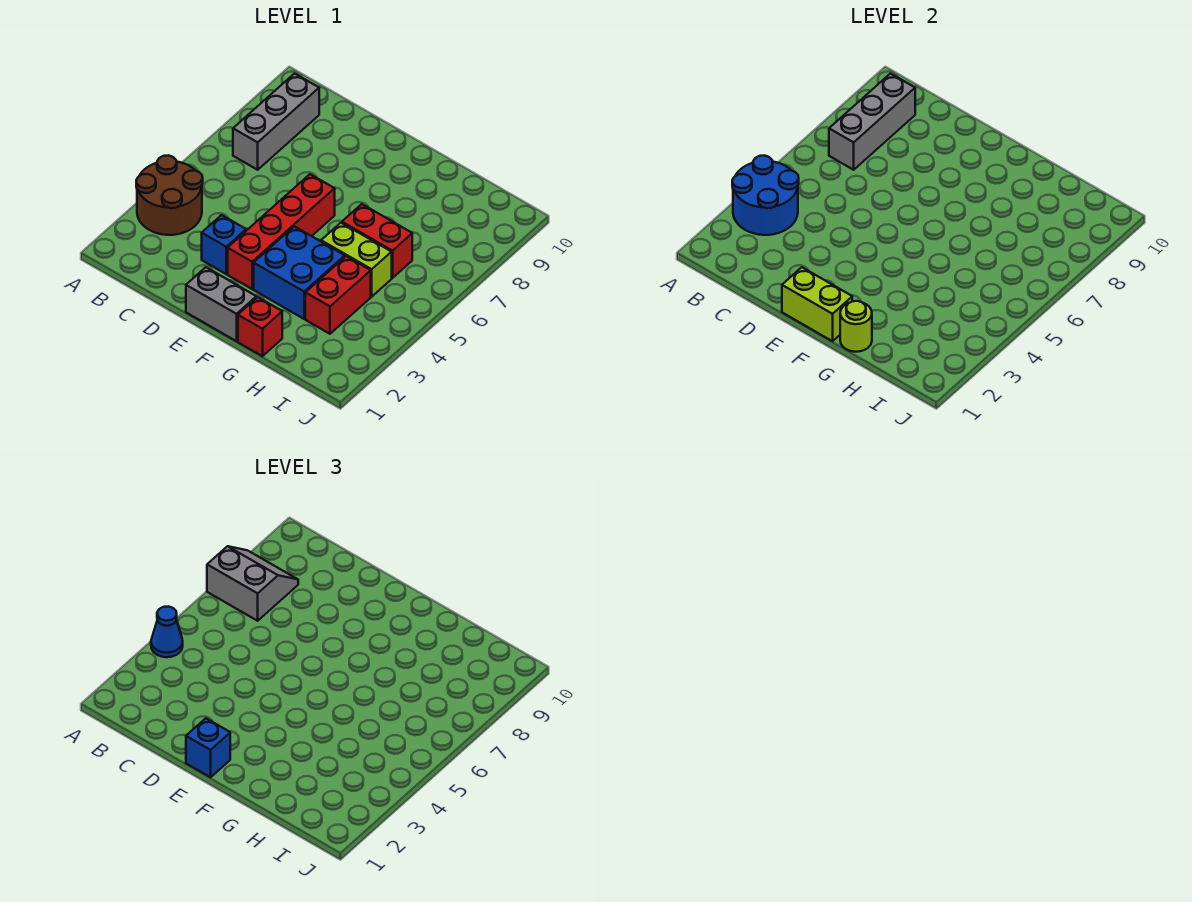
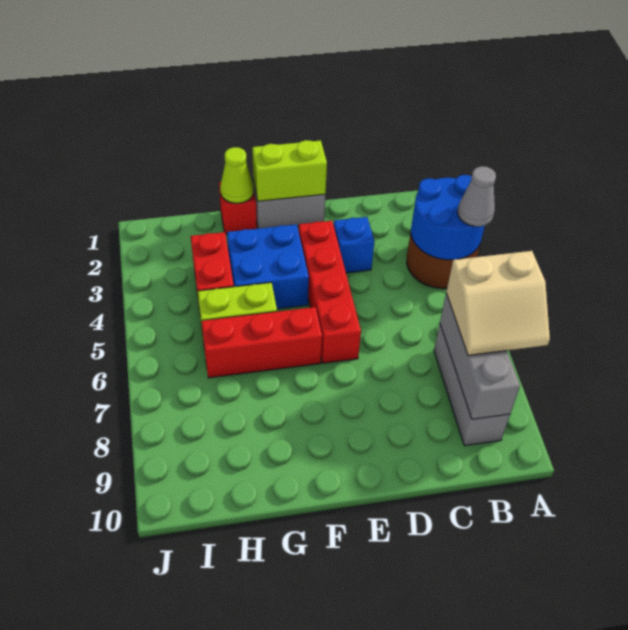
blue 1x1 cone [151,606,183,657] -> grey 1x1 cone [457,166,496,227]
grey 2x2 slope [207,546,298,621] -> tan 2x2 slope [446,251,550,356]
blue 1x1 brick [186,718,230,777] -> none
lime 1x1 round brick [840,301,872,352] -> lime 1x1 cone [220,147,254,203]
red 1x2 brick [342,204,412,278] -> red 1x3 brick [201,307,322,378]

